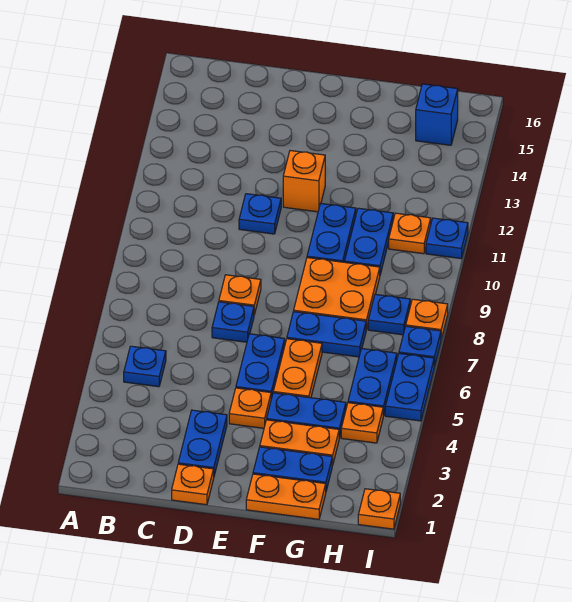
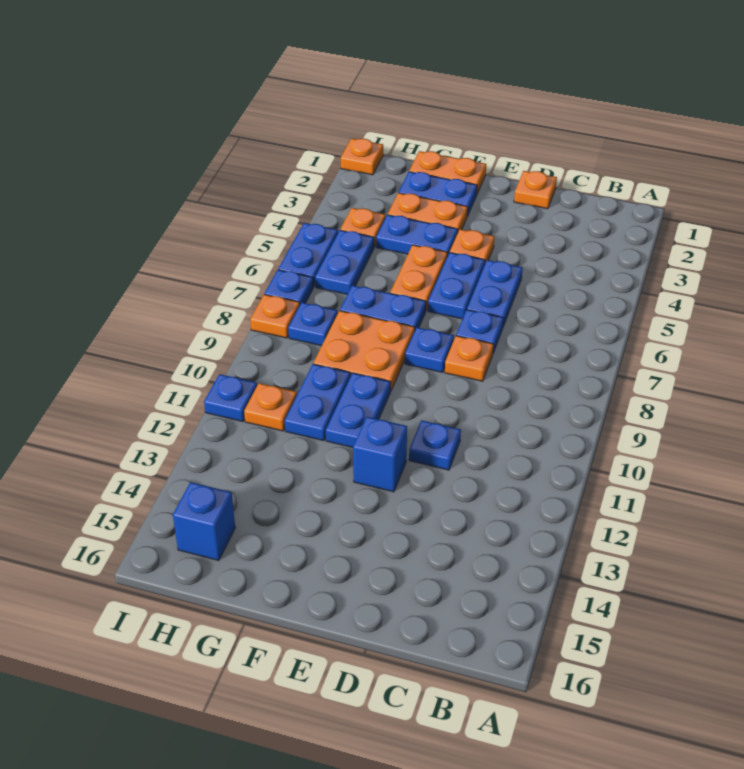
blue 1x1 plate [124,346,166,387] -> blue 1x1 plate moved to [405,327,454,372]
blue 1x2 plate [178,410,227,475] -> blue 1x2 plate moved to [467,260,523,326]
orange 1x1 brick [283,151,325,212] -> blue 1x1 brick [353,417,407,492]

